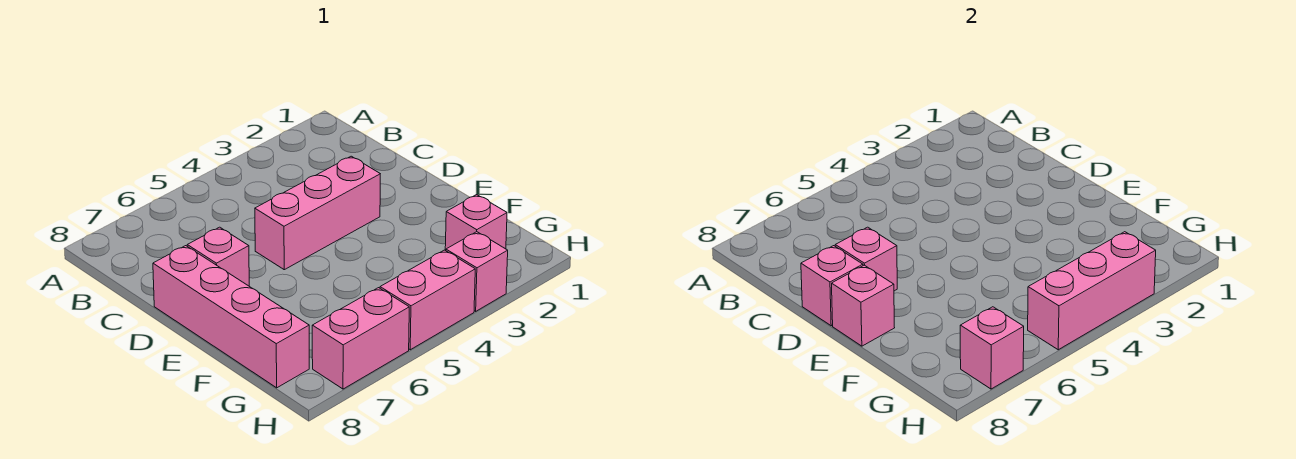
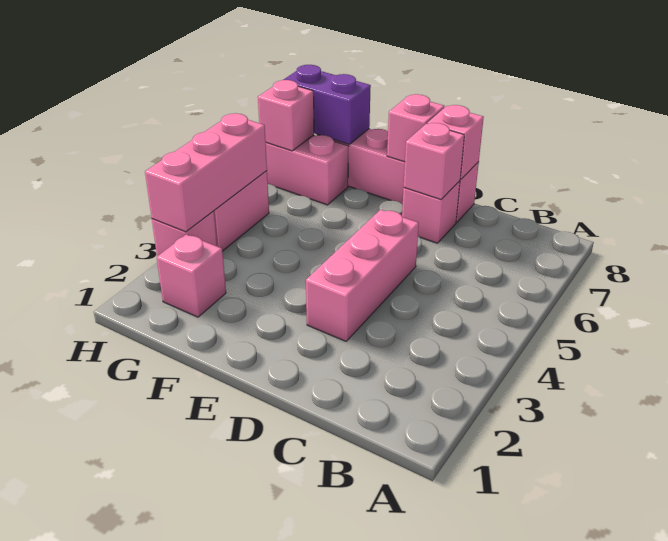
none -> purple 1x2 brick [284,65,371,144]
pink 1x2 brick [312,288,409,389] -> pink 1x2 brick turned to [266,135,349,205]

